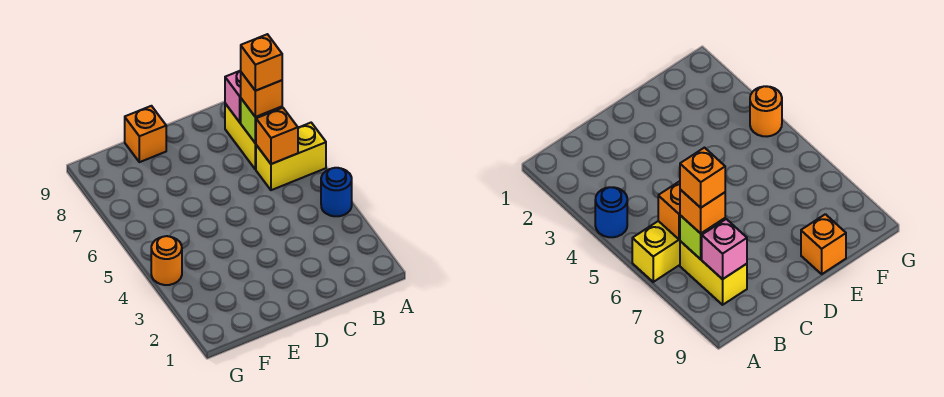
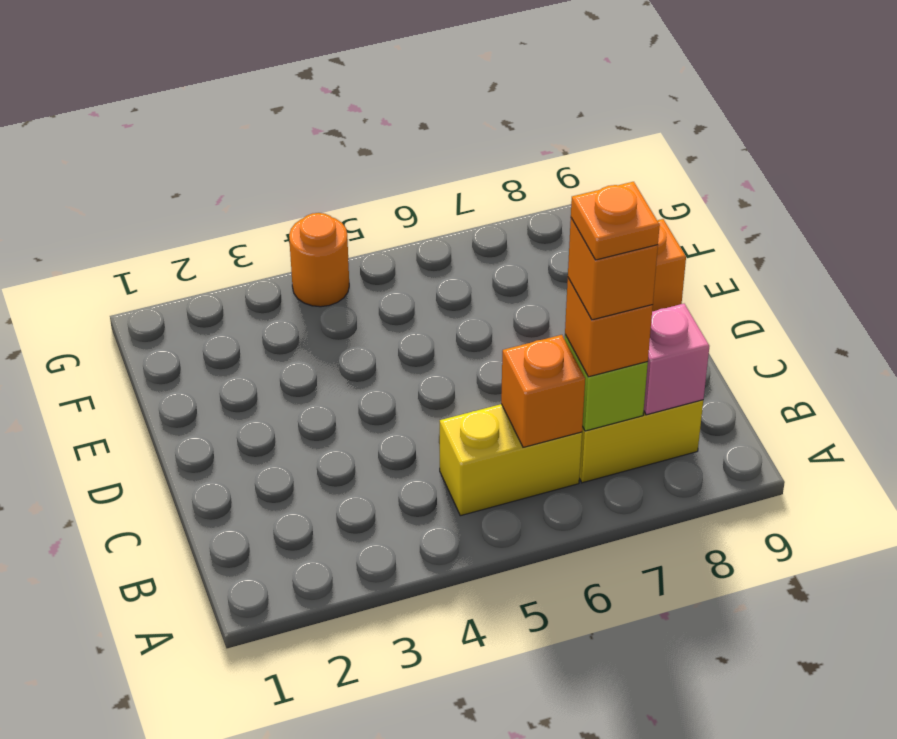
blue 1x1 round brick [321,168,352,216] -> none
yellow 1x2 brick [256,123,326,190] -> yellow 1x2 brick turned to [440,404,582,516]
none -> orange 1x1 plate [571,182,660,260]

